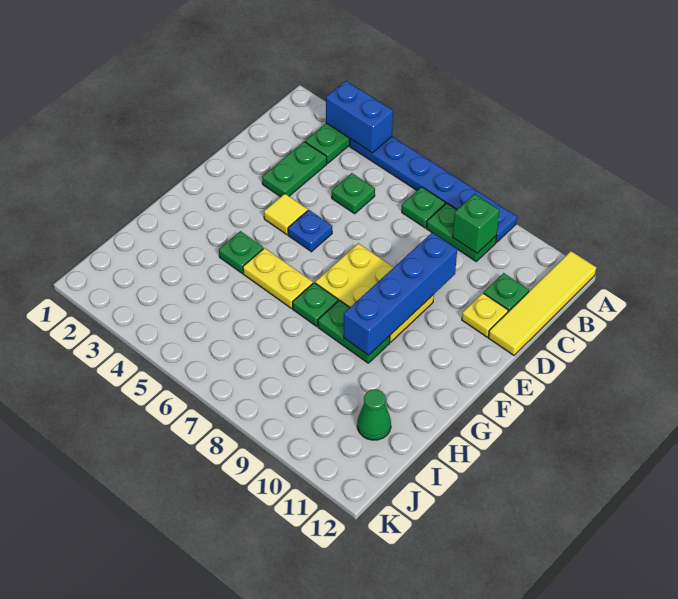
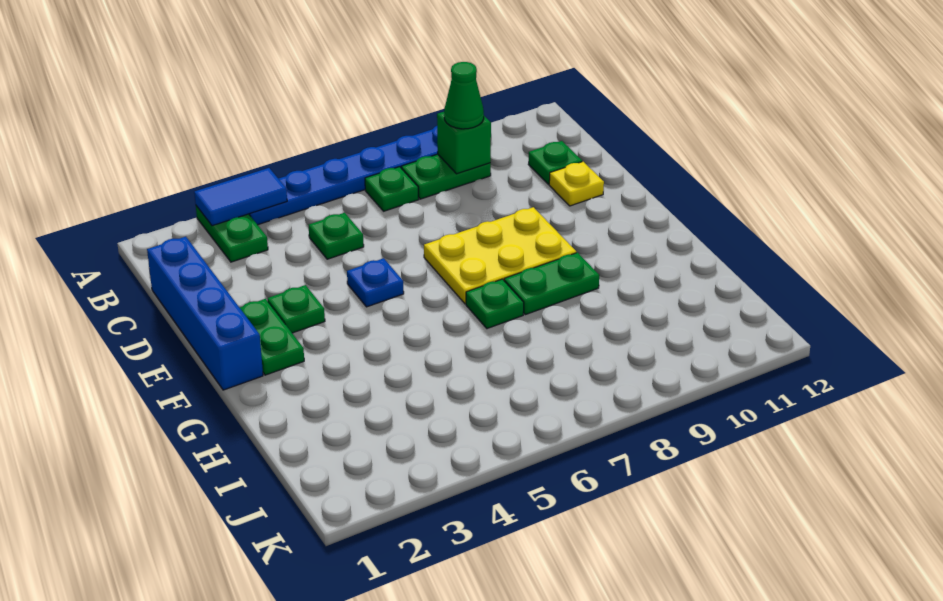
blue 1x2 brick [326,81,393,153] -> blue 1x2 tile [194,168,287,226]
yellow 1x4 tile [488,251,596,355] -> none
green 1x2 plate [262,142,327,197] -> green 1x2 plate moved to [240,299,304,375]
blue 1x4 brick [344,233,457,355] -> blue 1x4 brick moved to [147,237,263,390]
yellow 1x1 tile [264,194,308,235] -> none
green 1x1 plate [219,231,263,273] -> green 1x1 plate moved to [268,285,325,333]
yellow 1x2 plate [243,248,313,308] -> none
green 1x1 cone [357,389,391,440] -> green 1x1 cone moved to [444,62,484,129]

